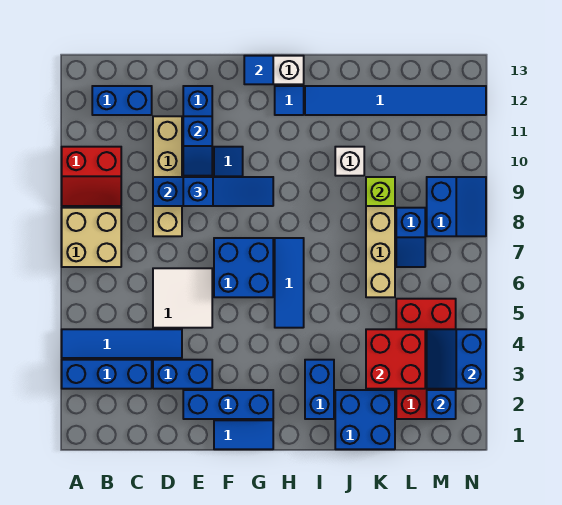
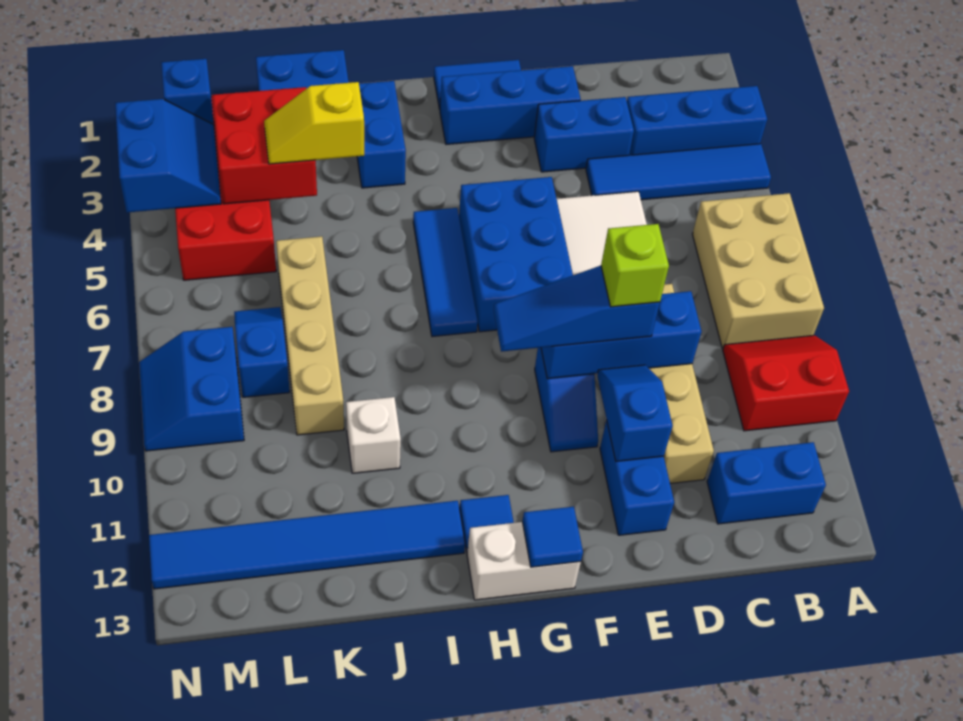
tan 2x2 brick [62,208,121,267] -> tan 2x3 brick [692,193,824,348]
blue 2x2 brick [214,238,273,297] -> blue 2x3 brick [459,177,573,332]
none -> yellow 1x2 slope [264,82,364,164]
lime 1x1 brick [366,177,395,206] -> lime 1x1 brick moved to [601,224,669,307]

